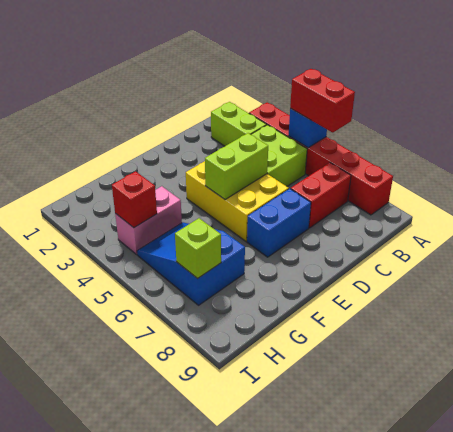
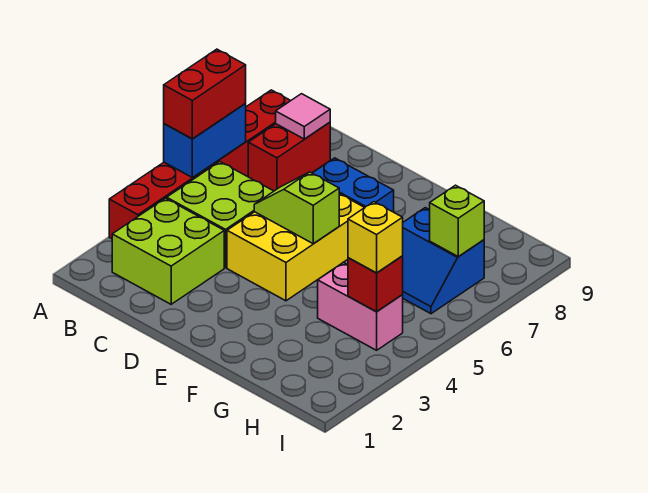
blue 1x1 brick [289,109,327,148] -> blue 1x2 brick [164,104,246,178]
lime 1x2 brick [211,102,267,146] -> lime 2x2 brick [112,198,224,304]
red 1x2 brick [291,163,351,228] -> red 1x2 brick turned to [248,122,330,191]
none -> pink 1x1 tile [276,94,330,139]
lime 1x2 brick [205,133,268,200] -> lime 1x2 slope [254,172,339,244]
blue 2x3 slope [137,222,245,305] -> blue 2x2 slope [402,208,484,314]
none -> yellow 1x1 brick [348,202,403,273]

